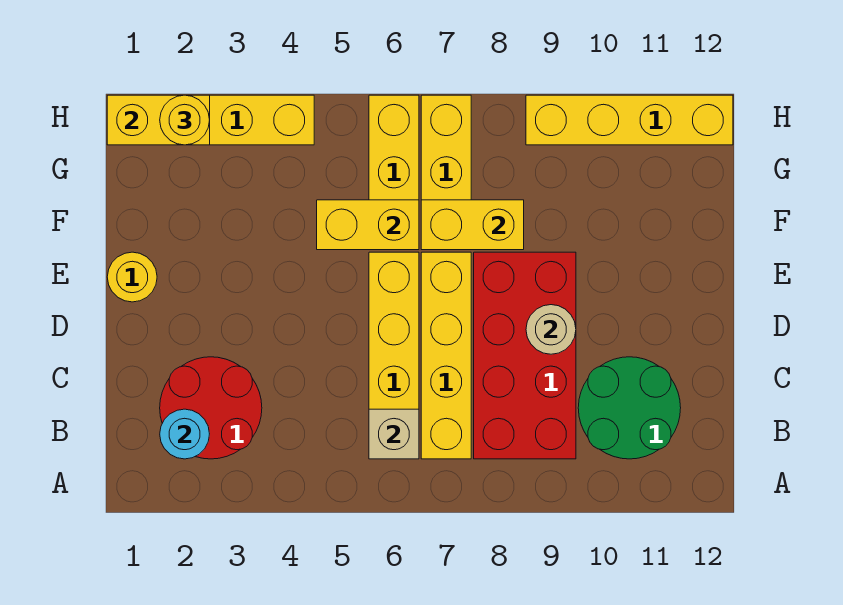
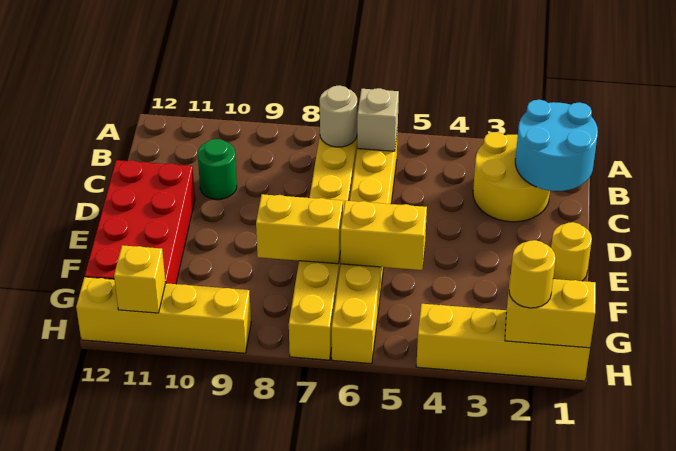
red 2x2 round brick [160,357,262,459] -> yellow 2x2 round brick [473,132,550,222]
cyan 1x1 round brick [160,409,209,459] -> cyan 2x2 round brick [515,100,598,191]
red 2x4 brick [474,252,576,459] -> red 2x4 brick moved to [85,160,195,284]
green 2x2 round brick [578,357,681,459] -> green 1x1 round brick [198,139,237,199]
tan 1x1 round brick [526,305,576,354] -> tan 1x1 round brick moved to [320,85,357,147]
none -> yellow 1x1 brick [114,245,166,313]

